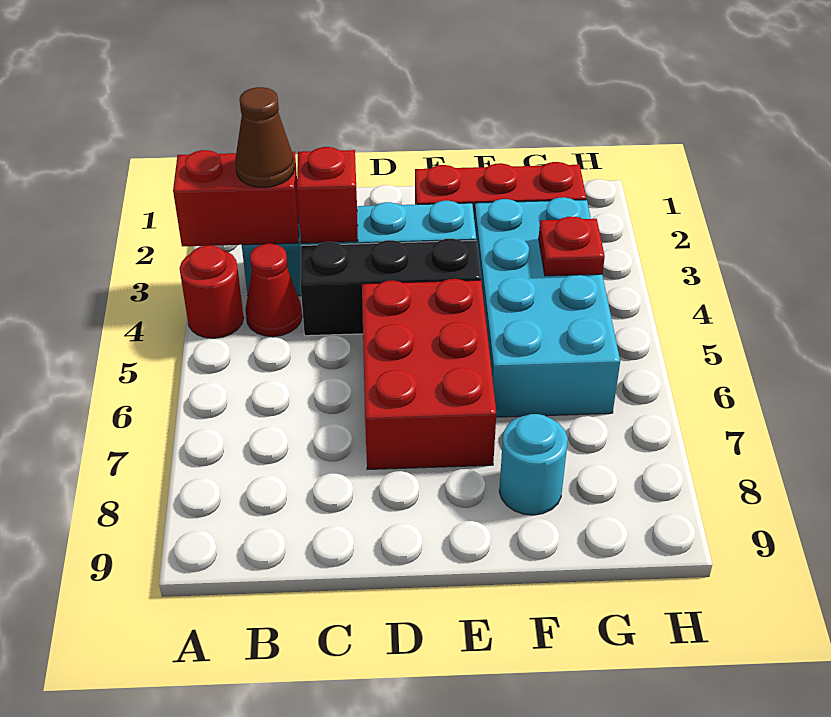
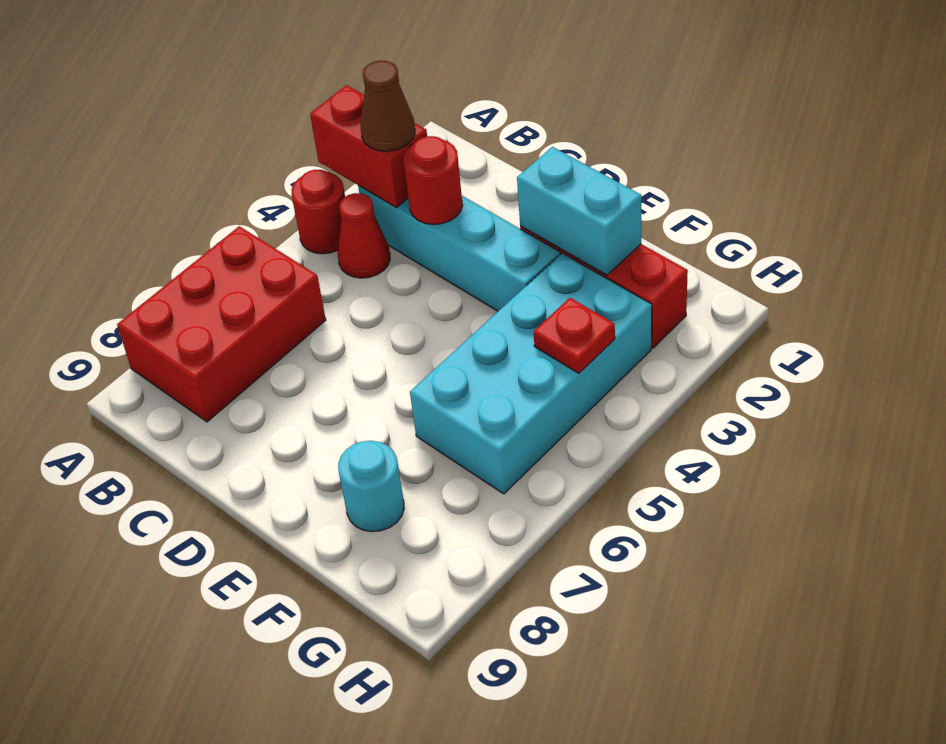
red 1x1 brick [297,147,358,243] -> red 1x1 round brick [404,136,463,224]
black 1x3 brick [300,239,481,336] -> none
red 2x3 brick [362,279,496,469] -> red 2x3 brick moved to [117,226,326,422]
none -> cyan 1x2 brick [517,147,641,275]

